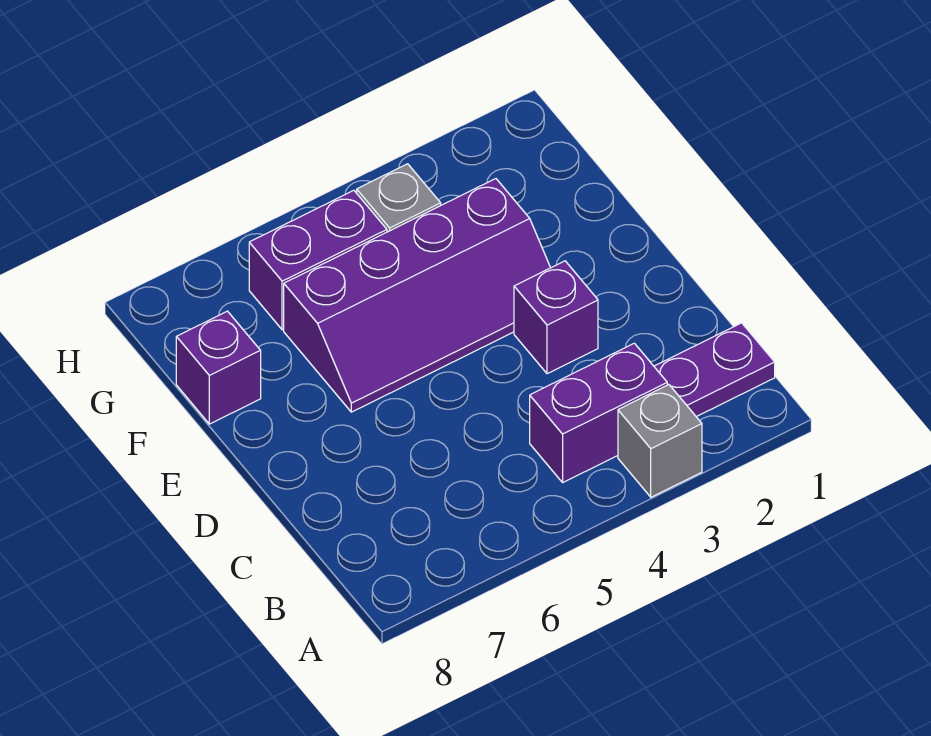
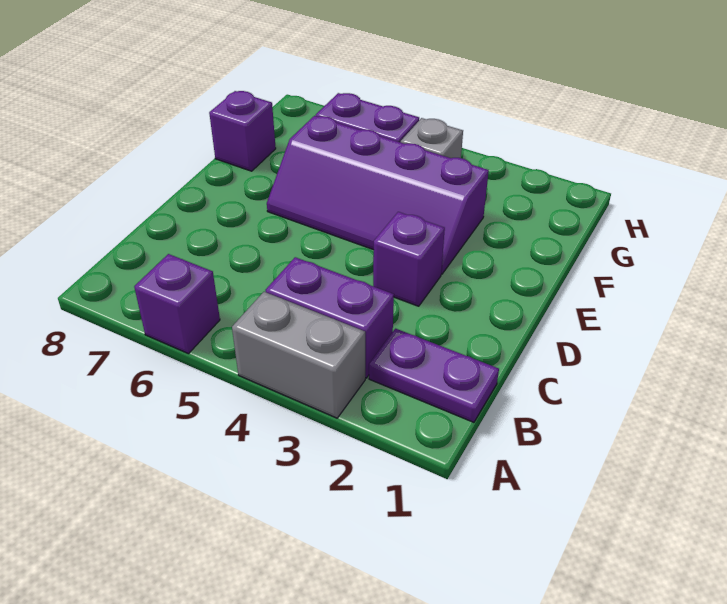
grey 1x1 brick [618,385,702,497] -> grey 1x2 brick [232,292,365,418]
none -> purple 1x1 brick [134,254,220,354]

